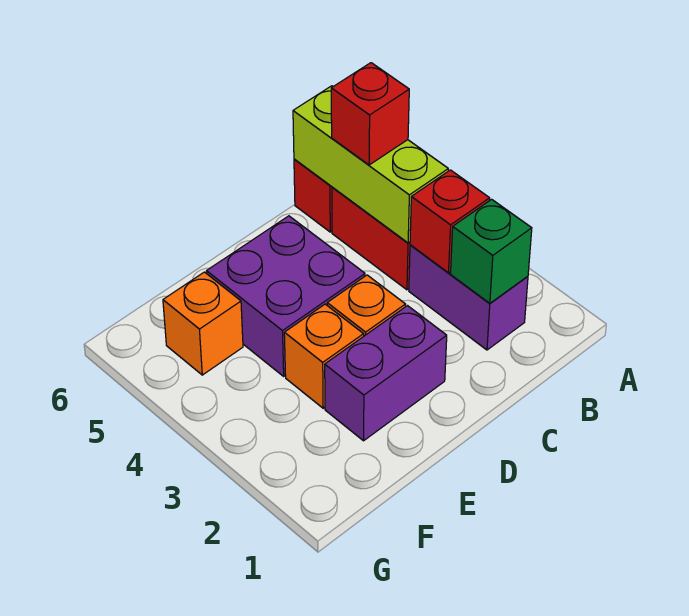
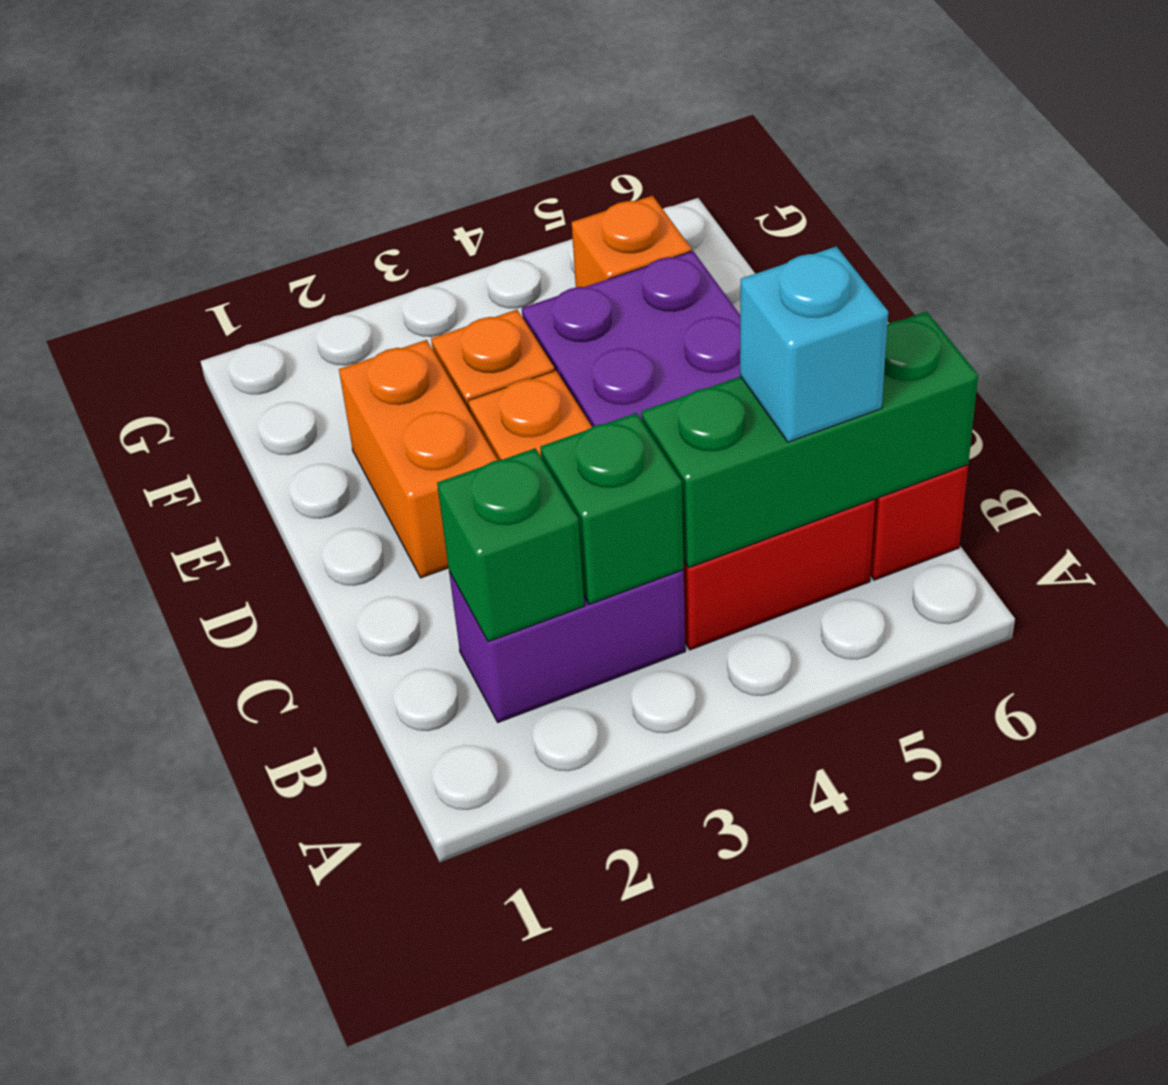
red 1x1 brick [410,170,490,273] -> green 1x1 brick [540,413,684,604]
lime 1x3 brick [293,86,448,243] -> green 1x3 brick [641,311,978,568]
red 1x1 brick [331,63,409,165] -> cyan 1x1 brick [740,246,888,442]
purple 1x2 brick [325,306,447,441] -> orange 1x2 brick [339,340,498,578]

